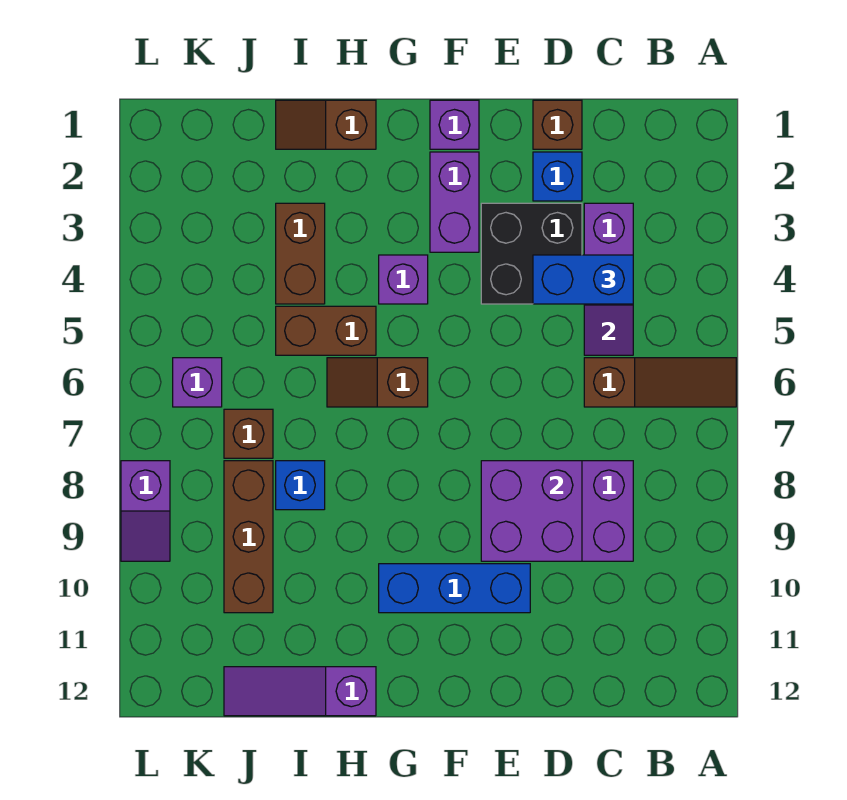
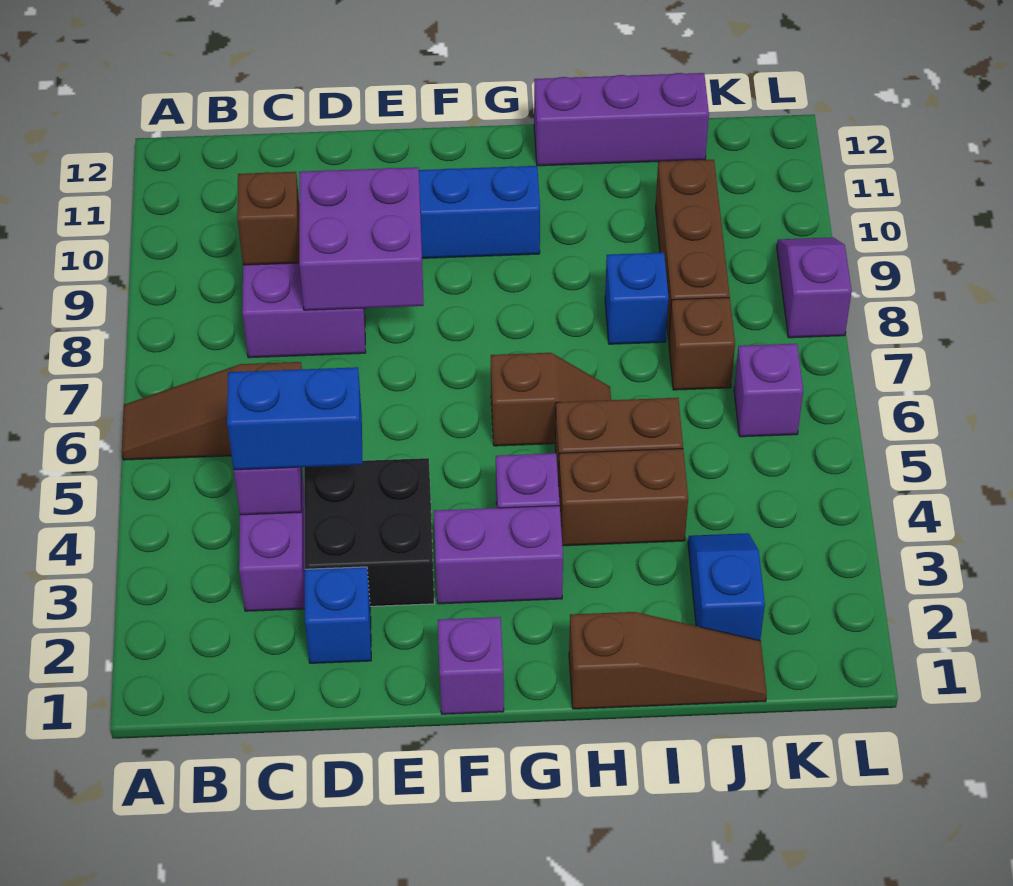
brown 1x1 brick [533,100,582,149] -> brown 1x1 brick moved to [237,172,299,265]
purple 1x2 brick [430,152,479,252] -> purple 1x2 brick turned to [434,506,563,604]
brown 1x2 slope [276,100,376,149] -> brown 1x3 slope [569,612,767,709]
purple 1x3 slope [224,667,376,716] -> purple 1x3 brick [534,73,709,166]
brown 1x2 brick [276,203,325,304] -> brown 1x2 brick turned to [559,449,688,546]
none -> blue 1x2 slope [688,533,765,641]

